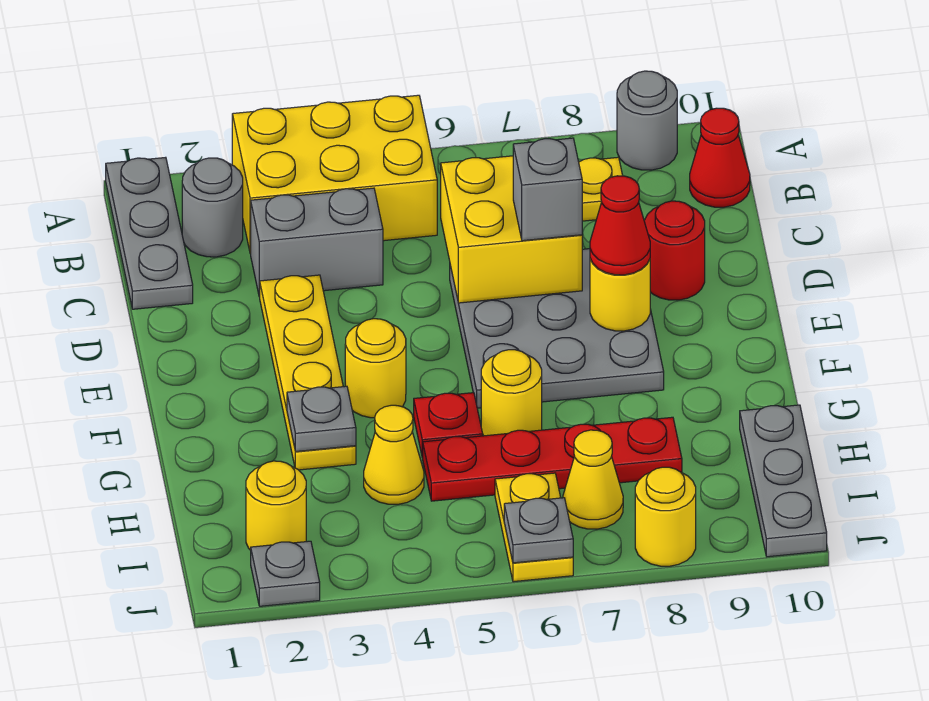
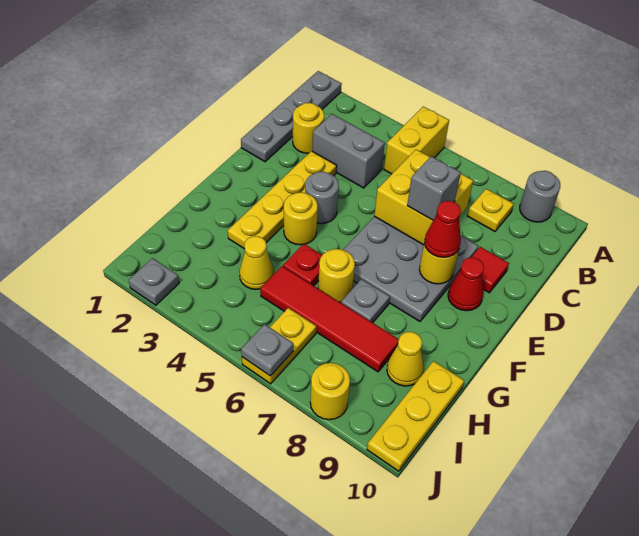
grey 1x3 plate [106,157,193,309] -> grey 1x4 plate [241,71,342,162]
yellow 2x3 brick [232,95,437,254] -> yellow 1x2 brick [384,107,449,174]
grey 1x1 round brick [182,158,243,257] -> grey 1x1 round brick moved to [305,172,339,224]
red 1x1 cone [690,108,750,207] -> red 1x1 cone moved to [448,257,484,311]
red 1x1 round brick [644,201,705,300] -> red 1x1 tile [471,247,509,293]
grey 1x1 plate [287,386,356,452] -> grey 1x1 plate moved to [341,279,390,323]
red 1x4 plate [423,417,682,501] -> red 1x4 tile [260,266,399,372]
grey 1x3 plate [740,405,827,557] -> yellow 1x3 plate [367,361,464,471]
yellow 1x1 round brick [246,461,306,550] -> yellow 1x1 round brick moved to [293,103,324,153]
yellow 1x1 cone [563,430,623,529] -> yellow 1x1 cone moved to [387,332,424,386]

